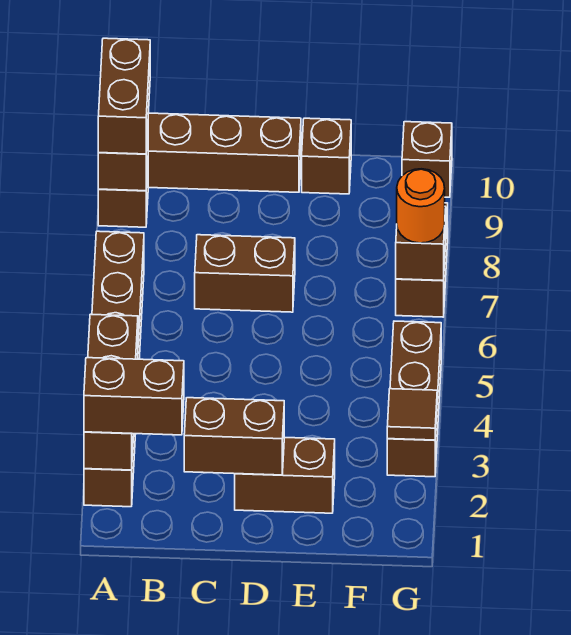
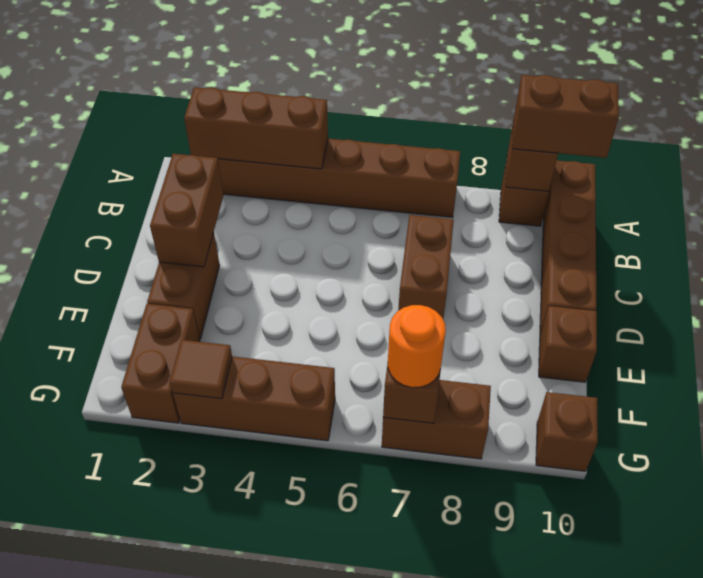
brown 1x2 brick [84,358,184,435] -> brown 1x2 brick moved to [121,304,200,423]

